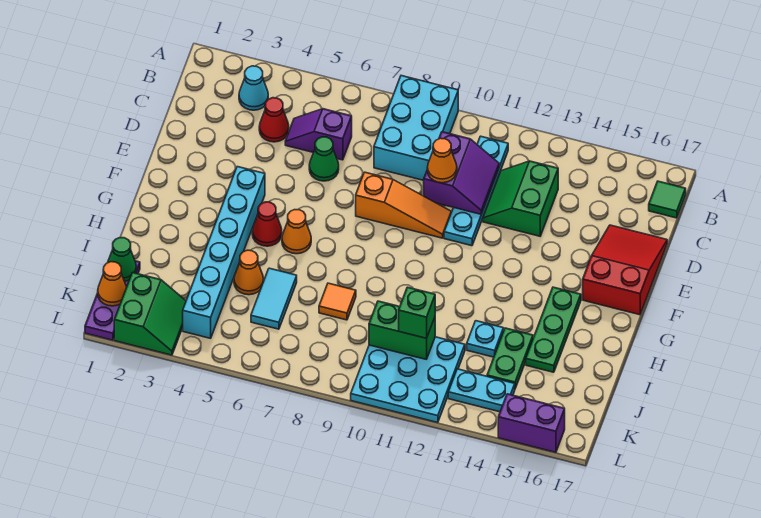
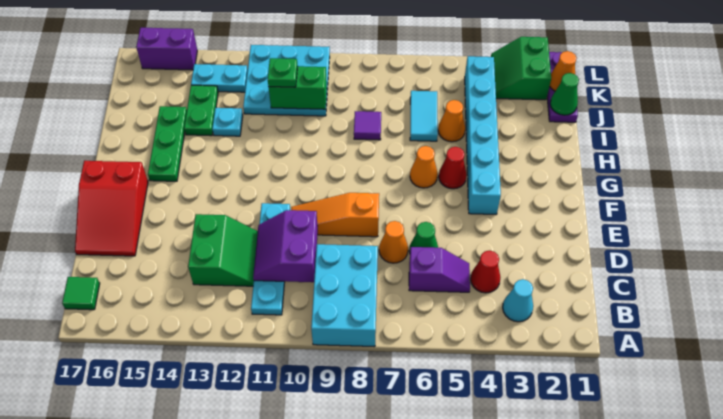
orange 1x1 cone [427,138,457,183] -> orange 1x1 cone moved to [379,221,408,263]
orange 1x1 tile [319,283,356,320] -> purple 1x1 tile [354,111,381,140]
green 1x1 brick [399,287,435,338] -> green 1x1 plate [268,58,298,87]

